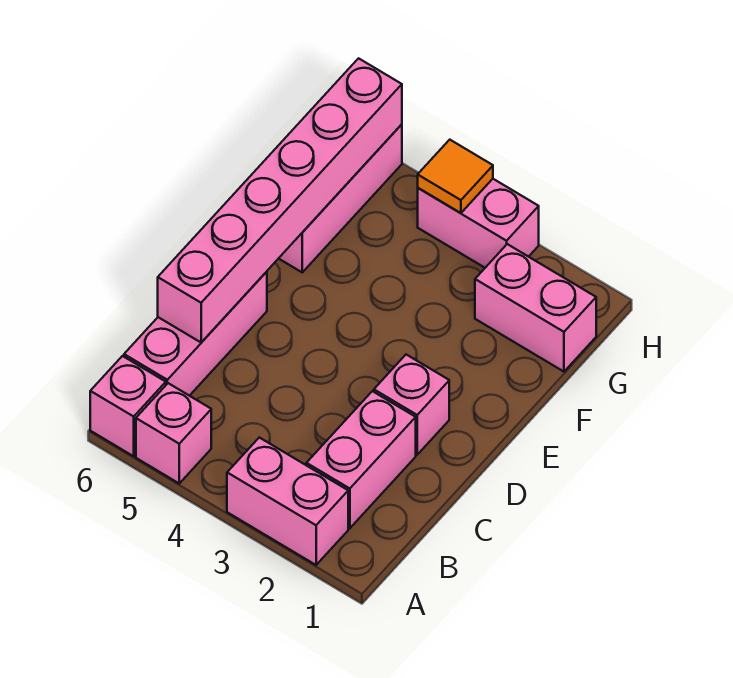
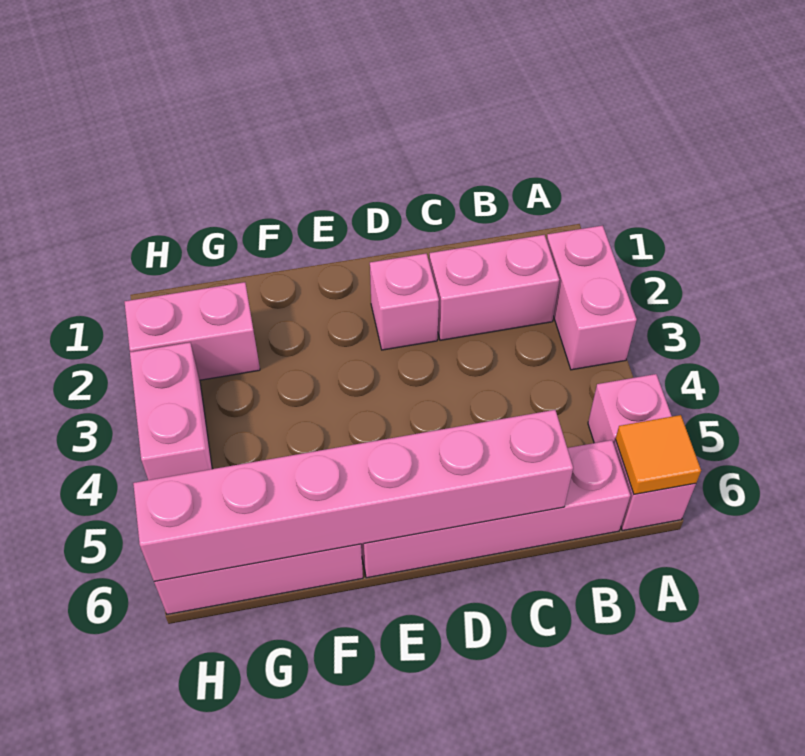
pink 1x3 brick [124,272,267,396] -> pink 1x4 brick [361,440,630,578]
pink 1x2 brick [475,244,596,372] -> pink 1x2 brick turned to [125,282,260,380]
orange 1x1 tile [418,140,493,213] -> orange 1x1 tile moved to [615,415,701,494]

